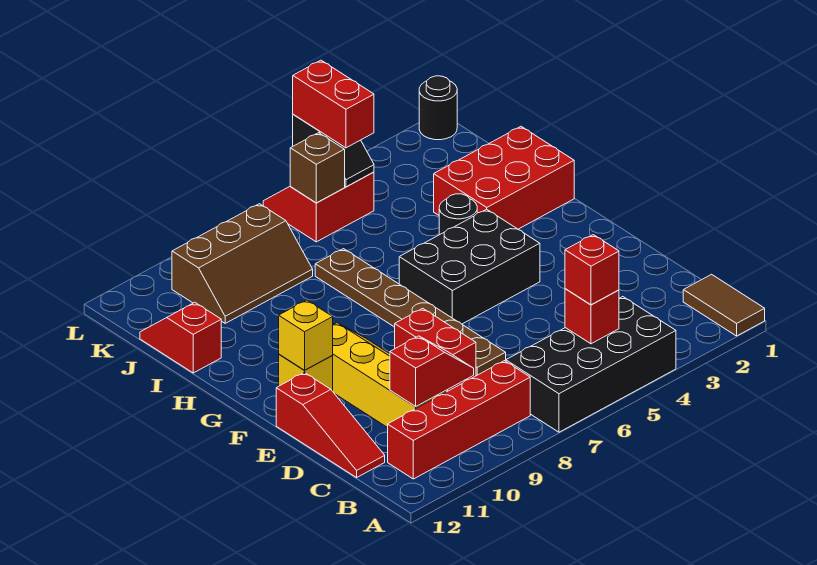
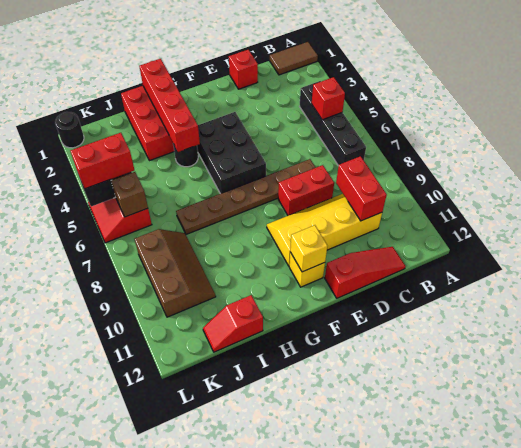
black 2x4 brick [506,297,676,432] -> black 1x4 brick [299,81,366,166]
red 1x1 brick [565,235,619,305] -> red 1x1 brick moved to [229,50,258,89]
red 1x4 brick [388,361,530,479] -> red 1x4 brick moved to [139,59,200,152]
red 1x2 slope [390,336,474,407] -> red 1x2 brick [336,156,387,221]

